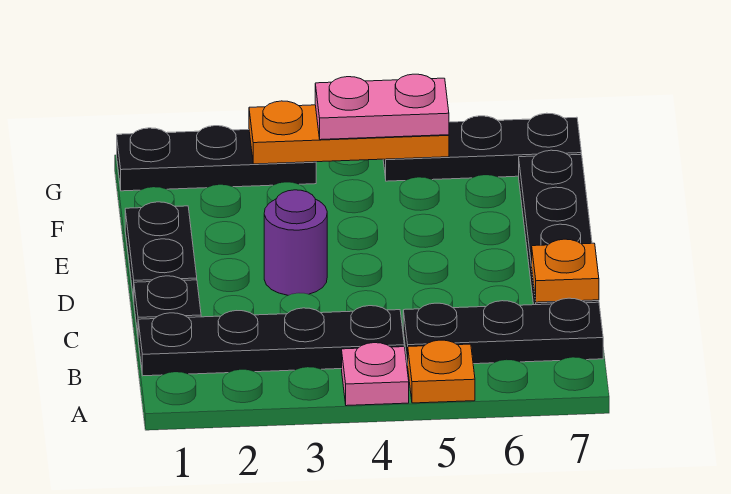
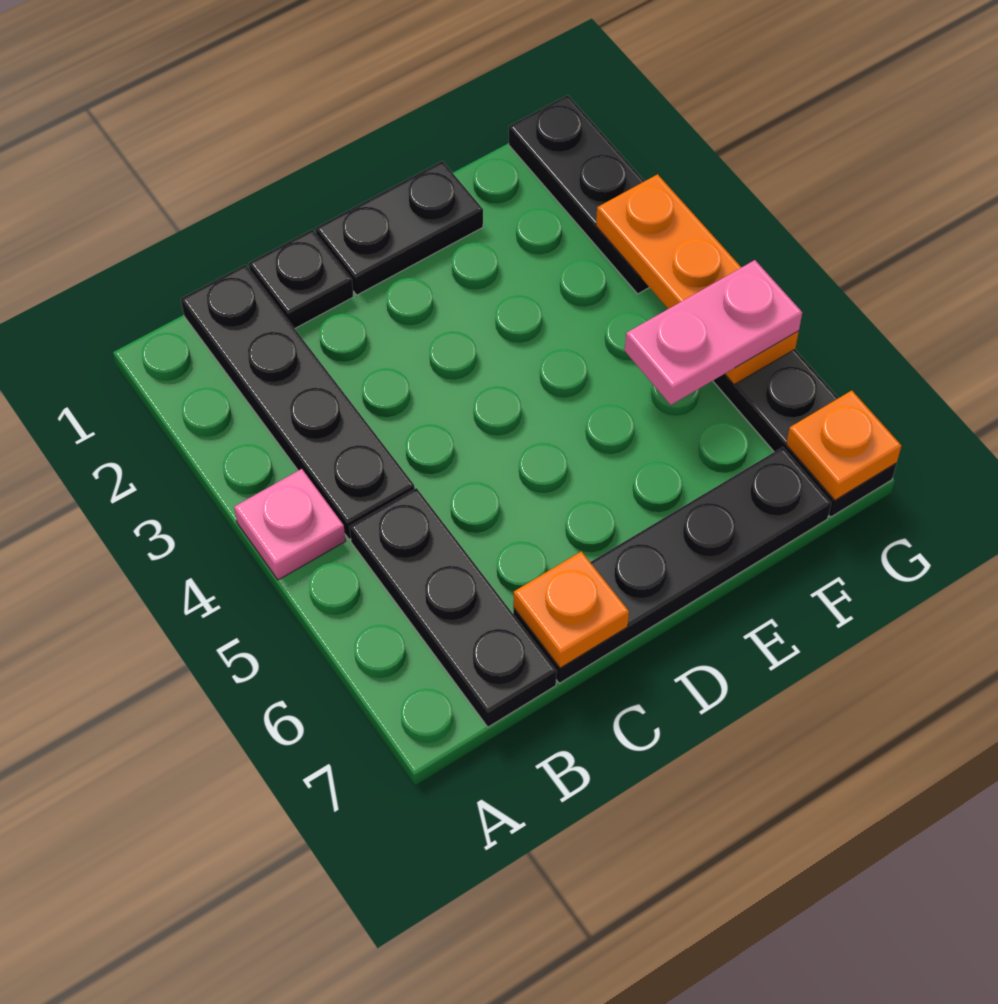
orange 1x1 plate [408,340,475,403] -> orange 1x1 plate moved to [786,391,902,500]
purple 1x1 round brick [264,190,327,295] -> none
pink 1x2 plate [315,74,449,140] -> pink 1x2 plate turned to [625,260,802,405]

